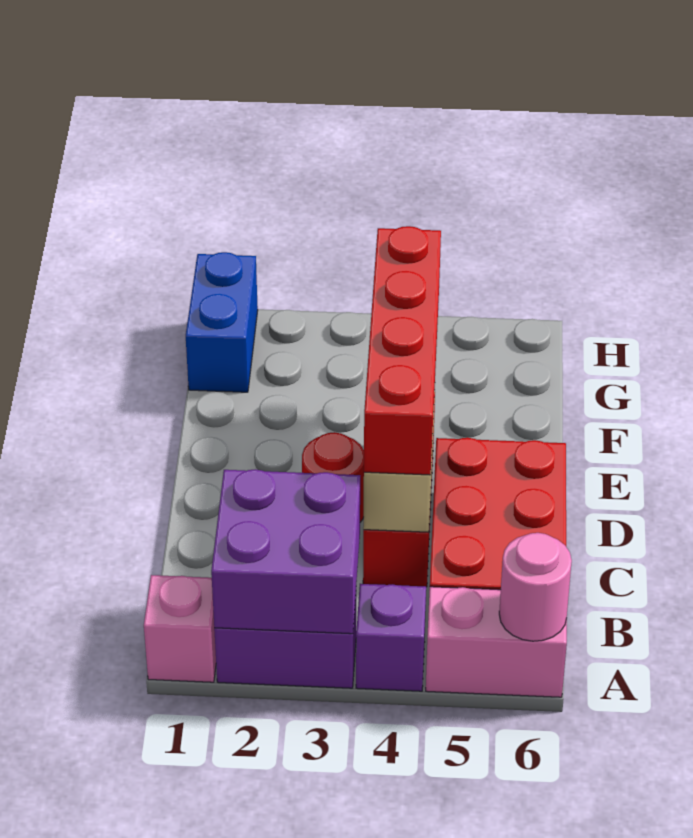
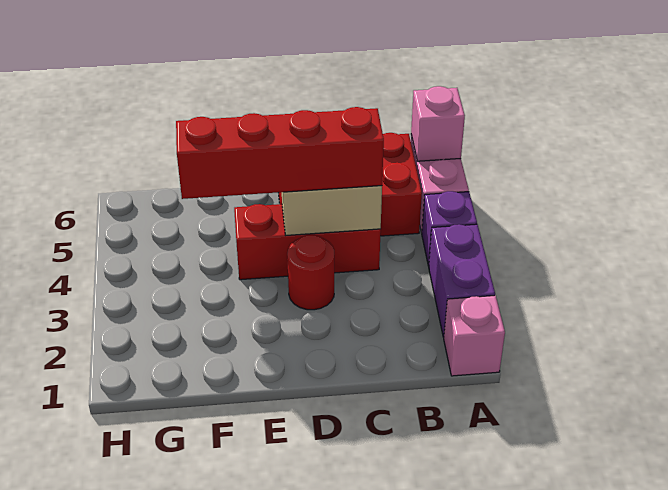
purple 2x2 brick [211,469,360,634] -> none
pink 1x1 round brick [499,533,572,641] -> pink 1x1 brick [411,86,465,161]
blue 1x2 brick [186,252,258,392] -> none

